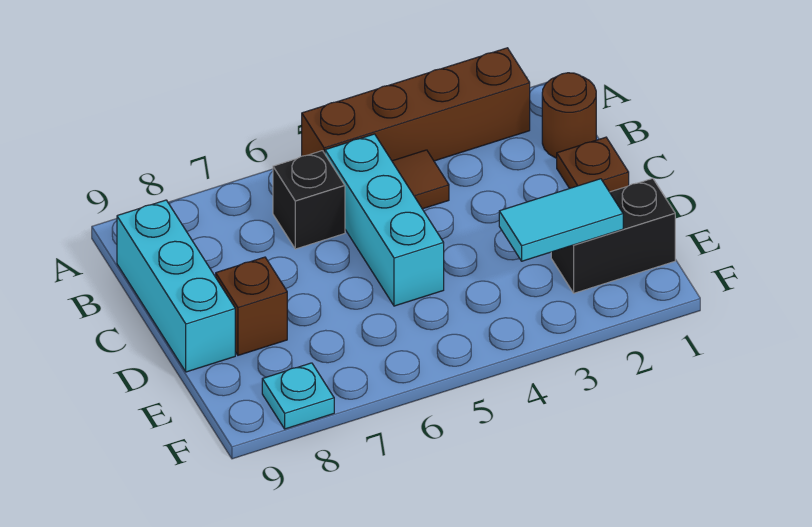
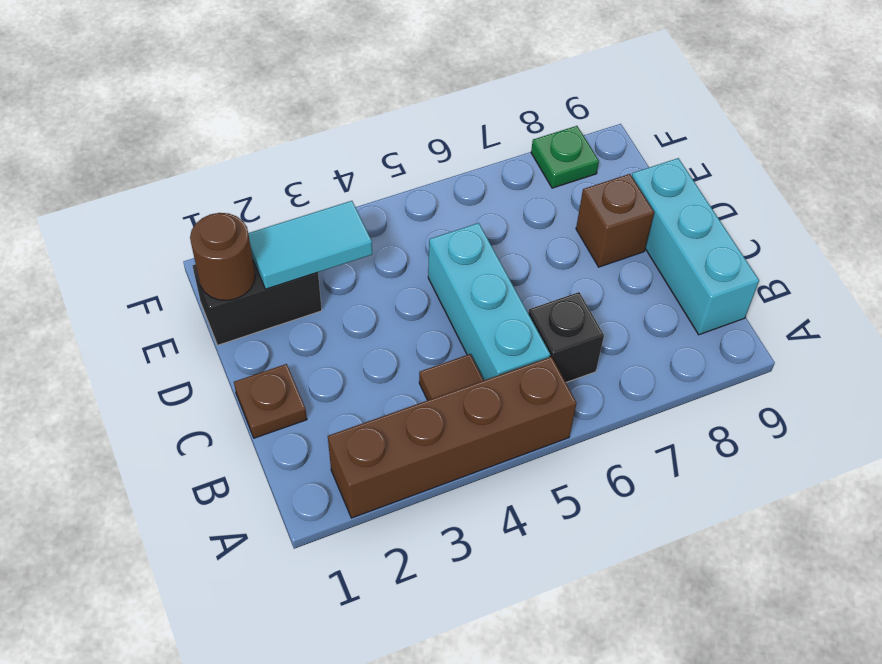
brown 1x1 round brick [542,73,596,158] -> brown 1x1 round brick moved to [190,213,255,300]
cyan 1x1 plate [262,363,334,429] -> green 1x1 plate [531,126,599,188]

